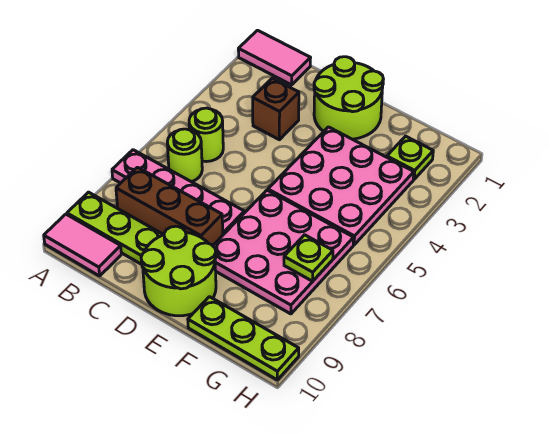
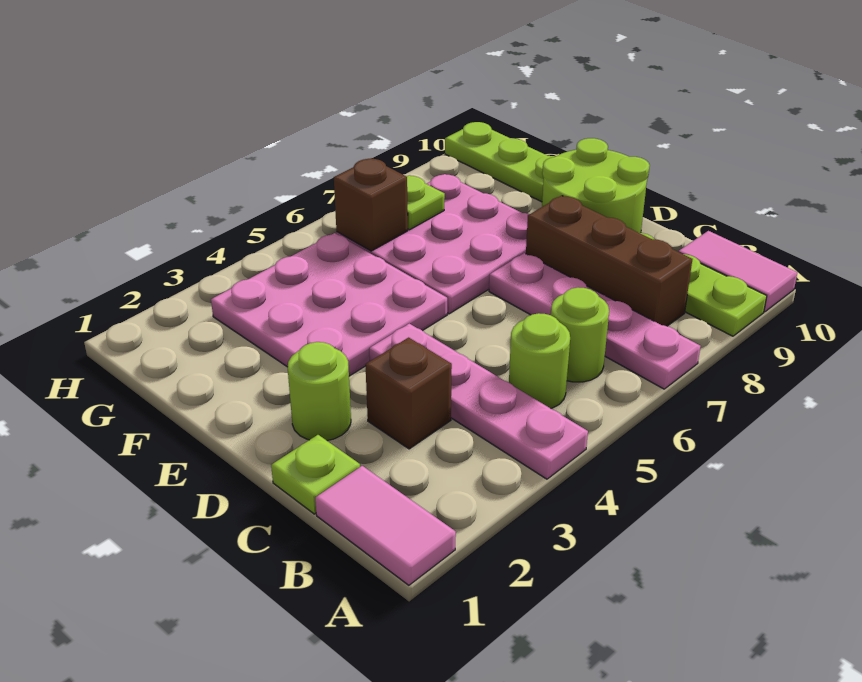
none -> pink 1x4 plate [369,324,588,479]
lime 2x2 round brick [314,57,383,139] -> lime 1x1 round brick [288,342,351,441]
lime 1x1 plate [387,136,433,179] -> lime 1x1 plate moved to [271,435,360,514]
none -> brown 1x1 brick [334,159,408,251]

